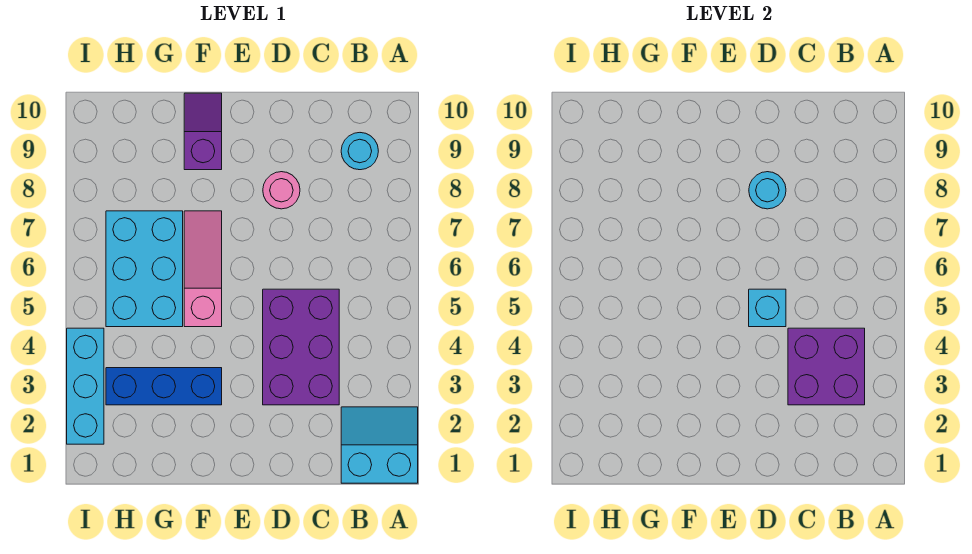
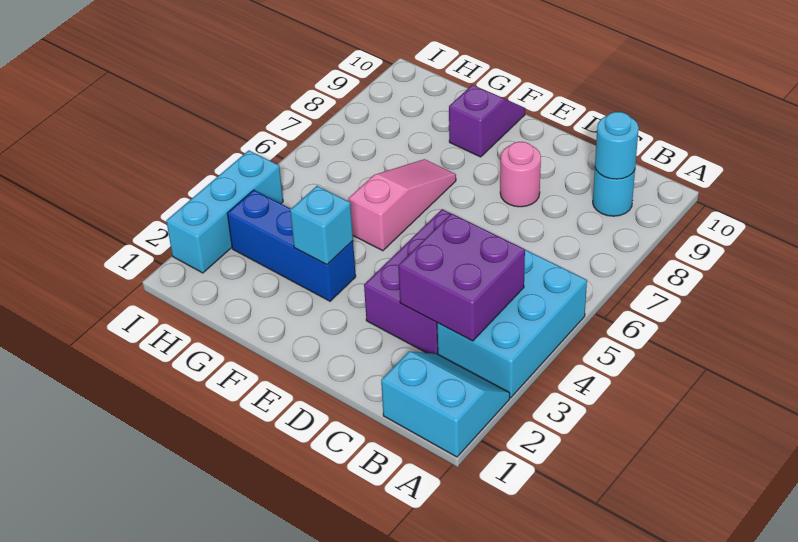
cyan 1x1 brick [749,289,786,327] -> cyan 1x1 brick moved to [290,186,353,264]
cyan 1x1 round brick [749,172,786,209] -> cyan 1x1 round brick moved to [595,112,639,179]
cyan 2x3 brick [106,211,183,327] -> cyan 2x3 brick moved to [437,250,587,398]

